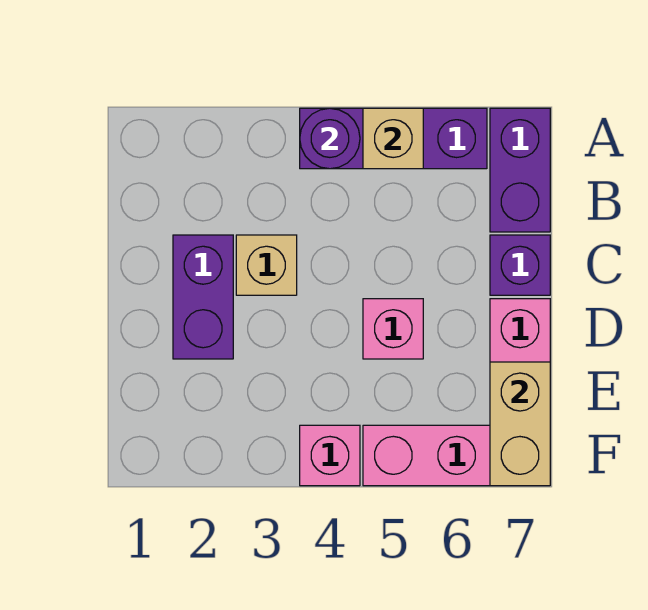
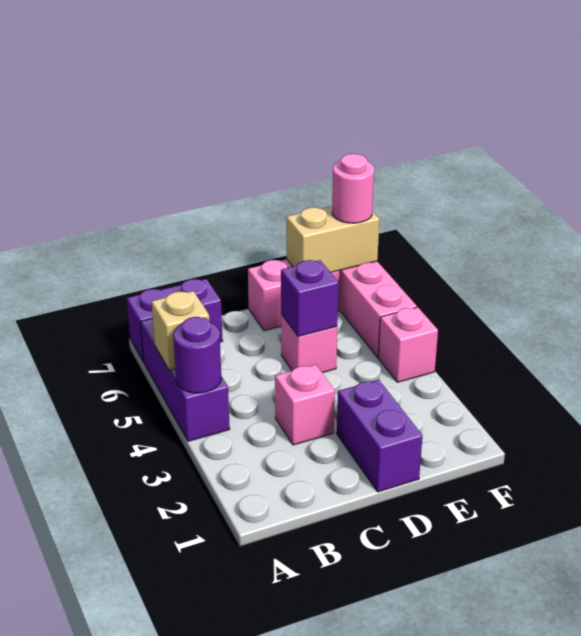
purple 1x2 brick [173,235,233,359] -> purple 1x2 brick turned to [337,380,422,492]
tan 1x1 brick [236,235,297,295] -> pink 1x1 brick [275,365,335,445]
purple 1x1 brick [490,235,550,295] -> purple 1x1 brick moved to [281,260,338,336]
none -> pink 1x1 round brick [332,154,374,223]

